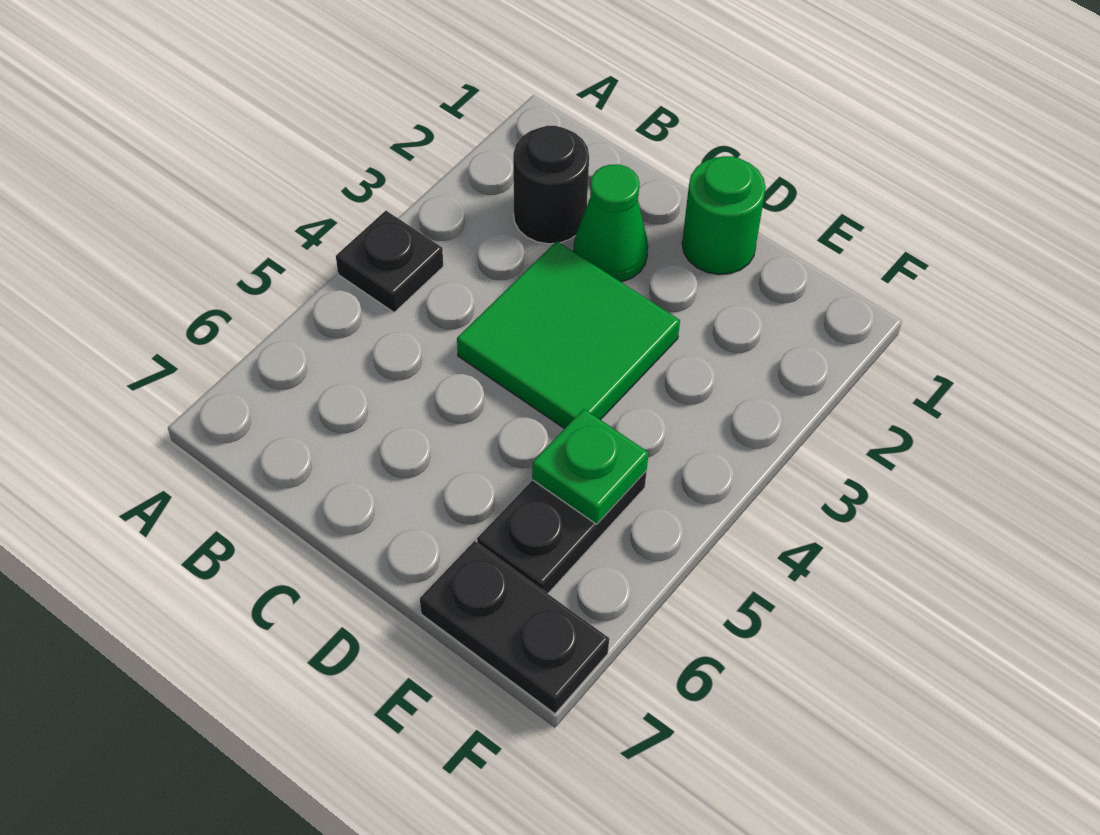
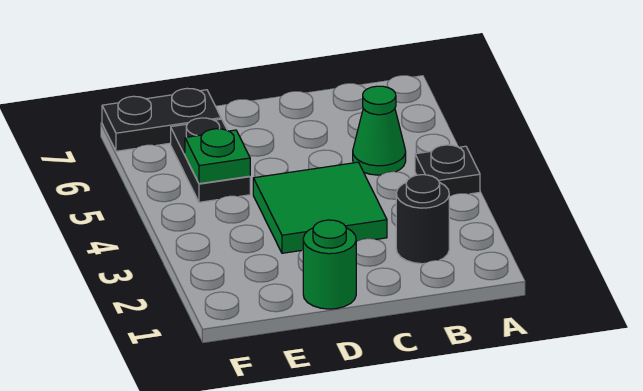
green 1x1 cone [574,164,648,282] -> green 1x1 cone moved to [353,86,406,175]

